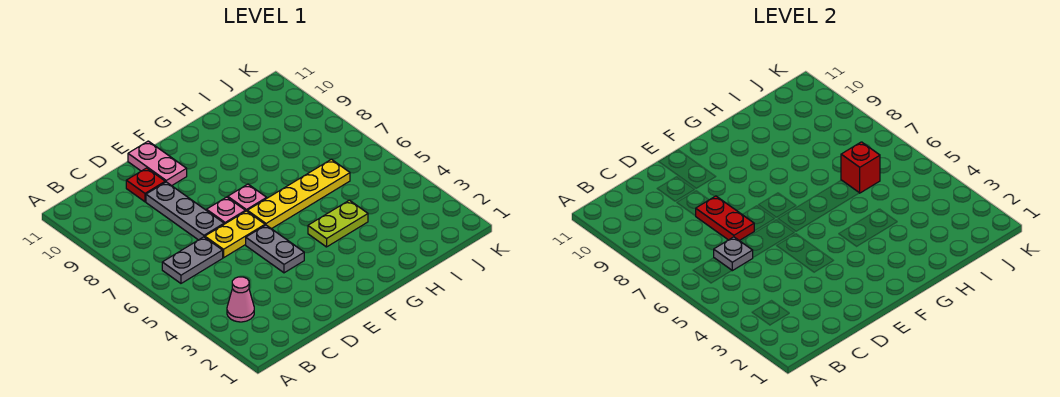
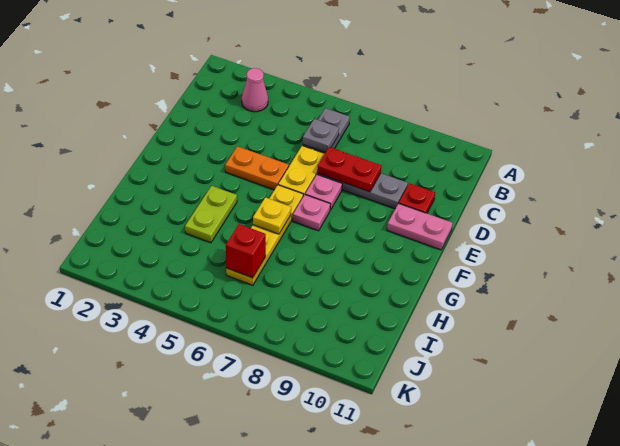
grey 1x2 plate [246,225,304,273] -> orange 1x2 plate [225,146,289,190]
none -> yellow 1x1 plate [253,197,291,234]

